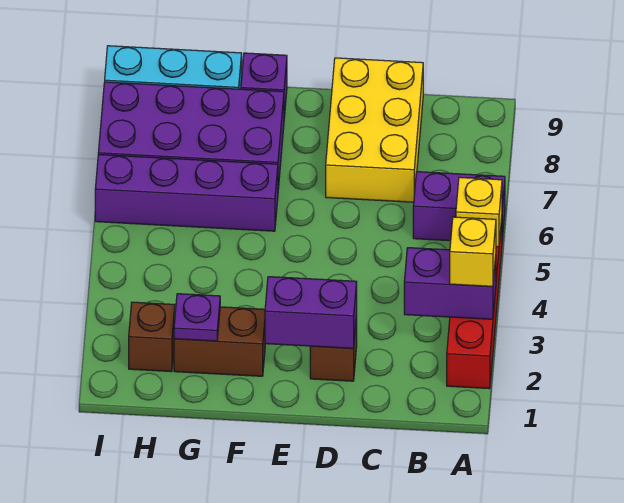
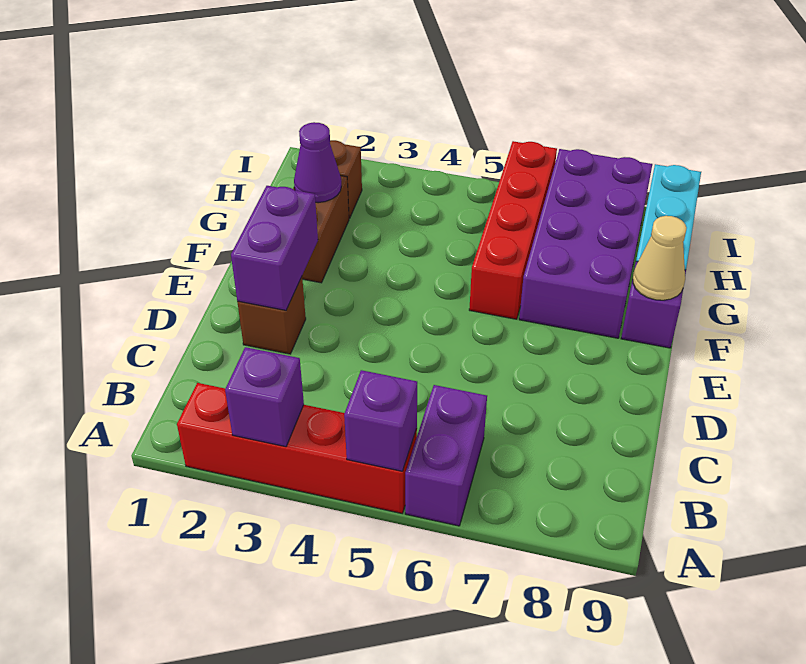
purple 1x2 brick [404,248,496,319] -> purple 1x1 brick [225,347,304,447]
yellow 1x1 brick [450,217,496,286] -> none
yellow 1x1 brick [456,177,502,247] -> purple 1x1 brick [344,370,417,471]
yellow 2x3 brick [326,58,423,202] -> none
purple 1x4 brick [95,155,278,231] -> red 1x4 brick [469,141,557,319]
none -> tan 1x1 cone [633,216,687,300]
purple 1x1 plate [174,294,220,341] -> purple 1x1 cone [294,122,341,203]

